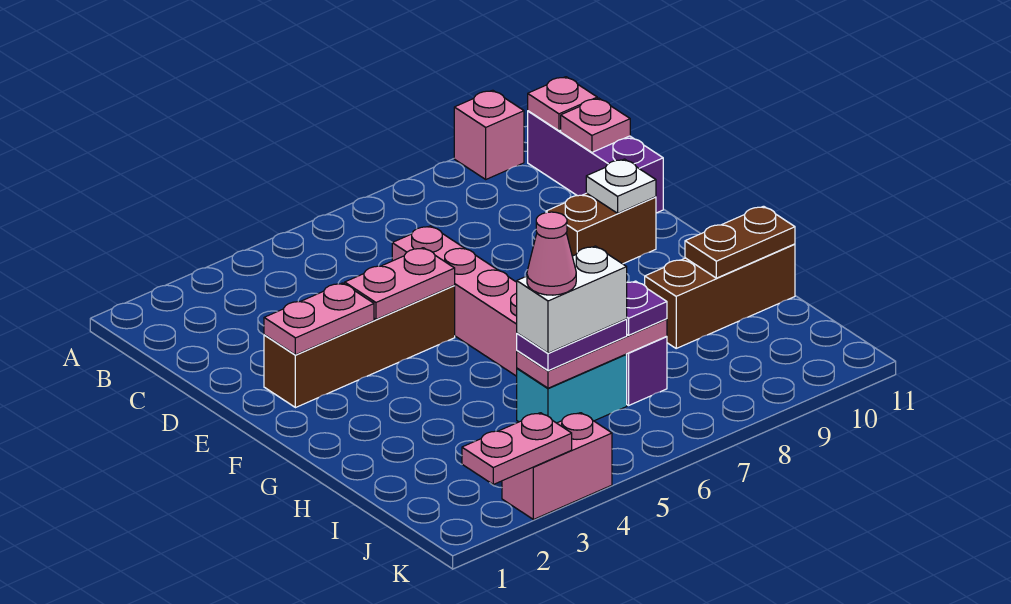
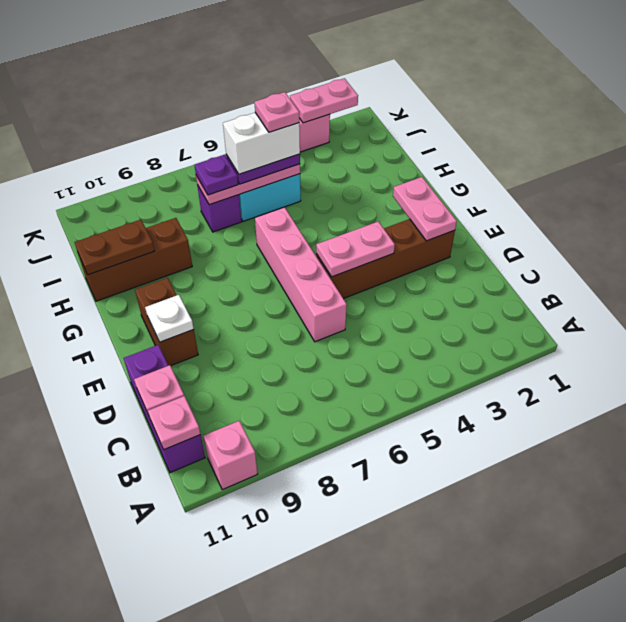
pink 1x2 plate [264,283,374,355] -> pink 1x2 plate turned to [393,177,457,241]
brown 1x2 brick [546,193,656,264] -> brown 1x2 brick turned to [135,278,198,366]
pink 1x1 cone [527,212,576,295] -> pink 1x1 plate [255,92,299,132]

